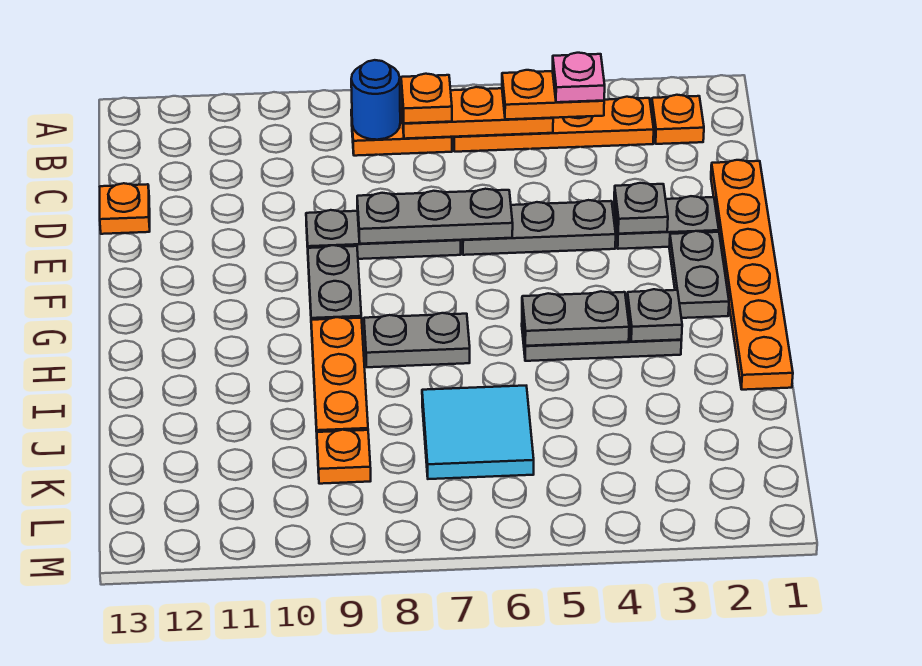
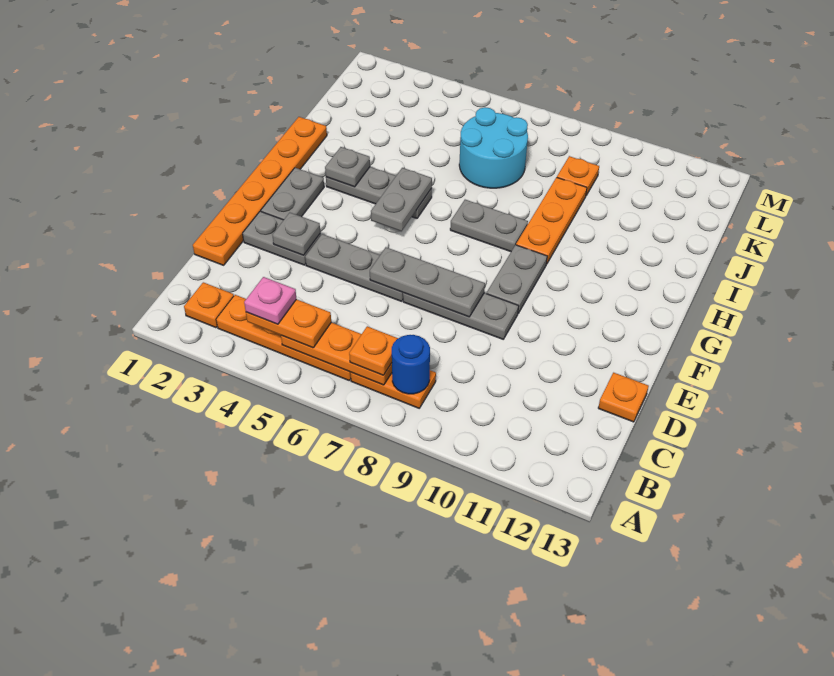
grey 1x2 plate [522,291,629,346] -> grey 1x2 plate turned to [371,168,432,231]
cyan 2x2 tile [422,386,534,479] -> cyan 2x2 round brick [459,107,528,188]

